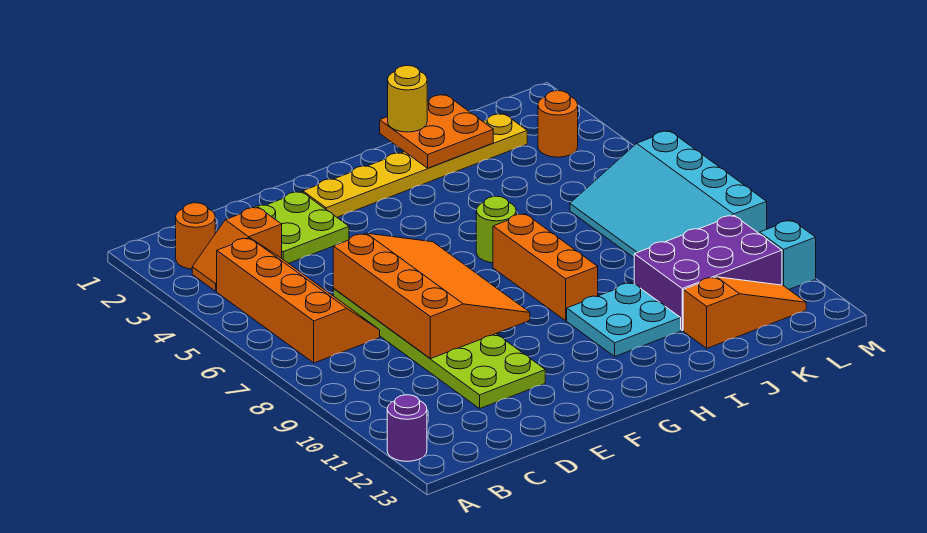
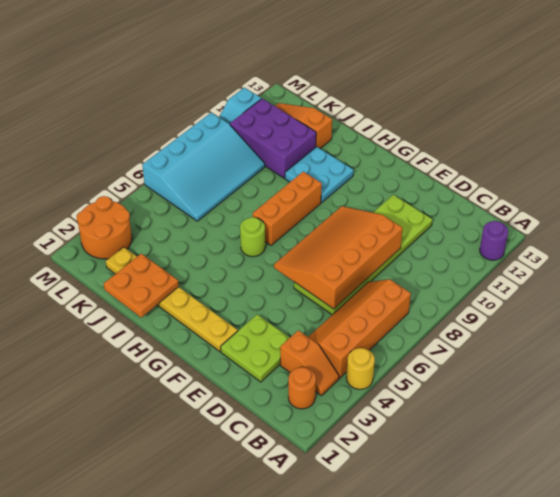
yellow 1x1 round brick [388,66,427,132] -> yellow 1x1 round brick moved to [346,348,375,389]
orange 1x1 round brick [538,91,578,157] -> orange 2x2 round brick [77,196,132,259]

